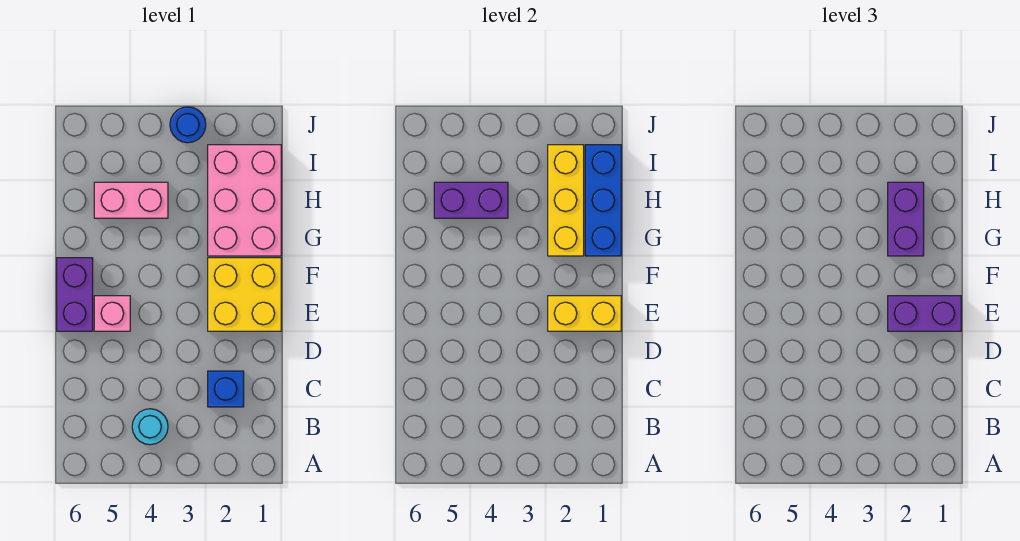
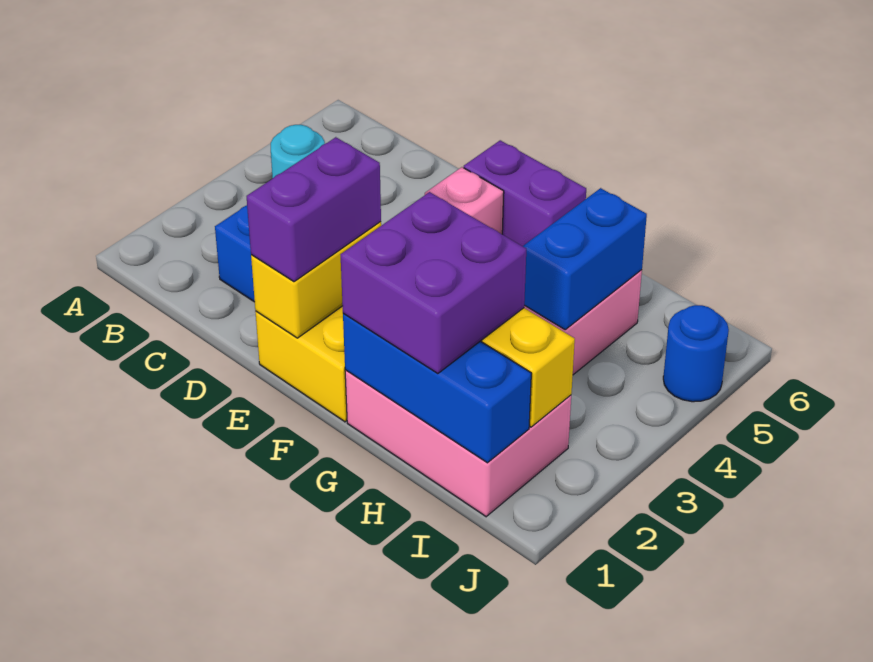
purple 1x2 brick [888,182,924,256] -> purple 2x2 brick [341,192,526,374]
purple 1x2 brick [434,182,508,218] -> blue 1x2 brick [523,188,647,329]
blue 1x1 round brick [170,107,206,143] -> blue 1x1 round brick moved to [663,305,729,402]

